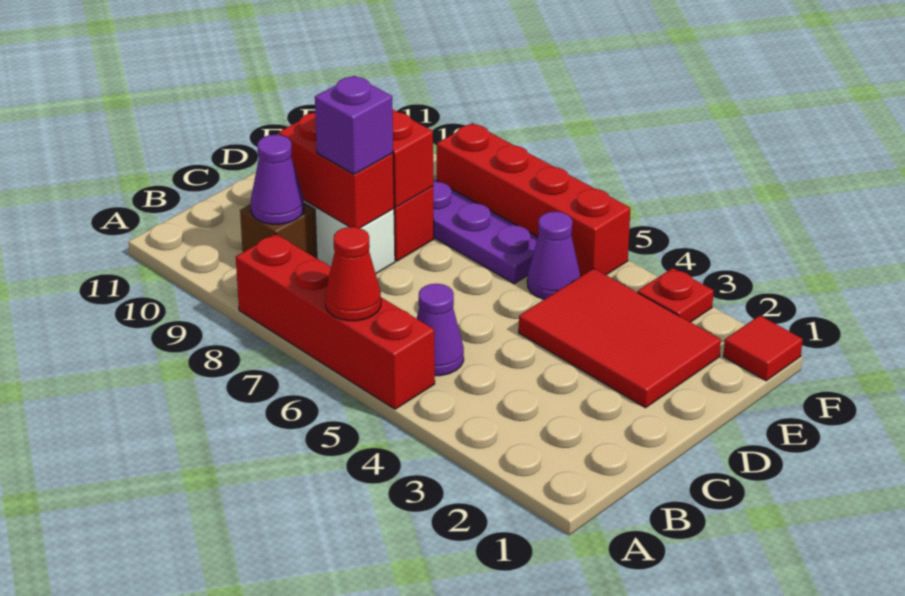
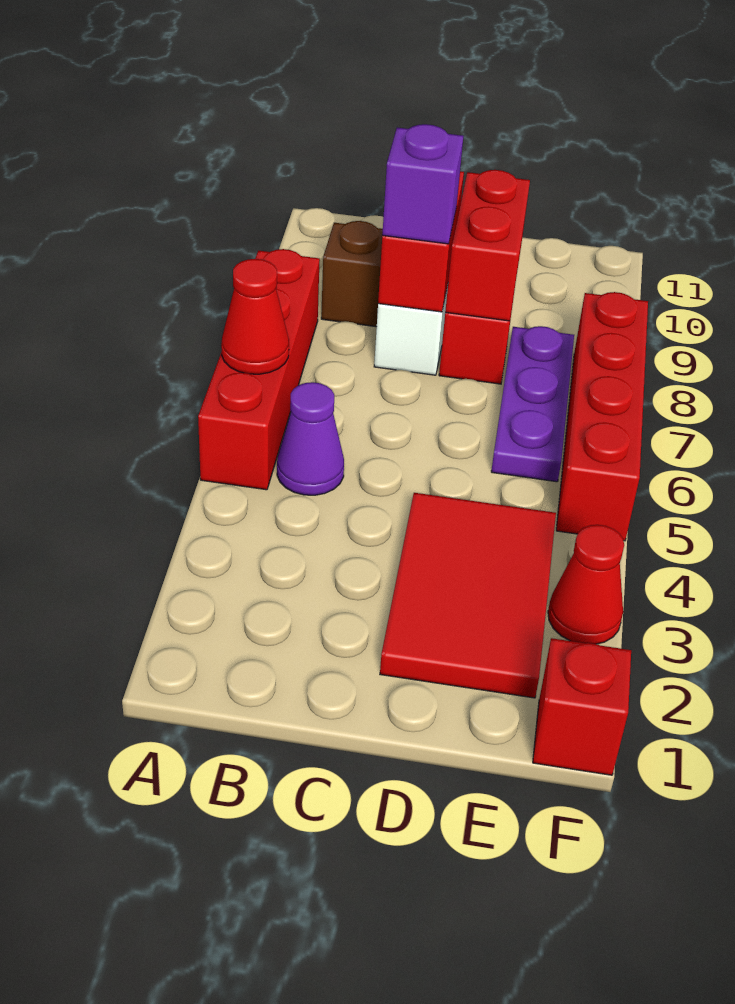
purple 1x1 cone [251,135,304,224] -> none
purple 1x1 cone [527,212,580,299] -> none
red 1x1 tile [723,315,803,381] -> red 1x1 brick [533,638,631,775]
red 1x1 plate [637,268,714,322] -> red 1x1 cone [548,525,624,644]

